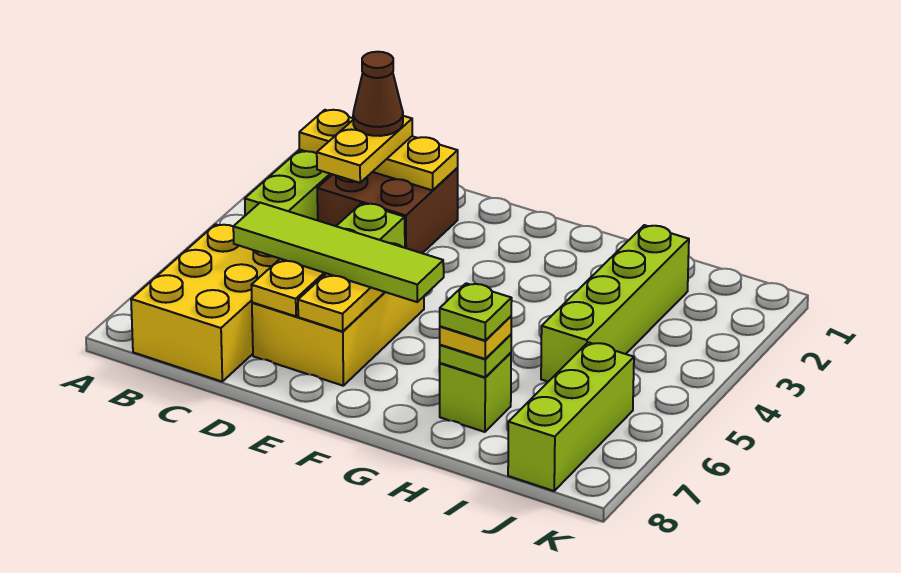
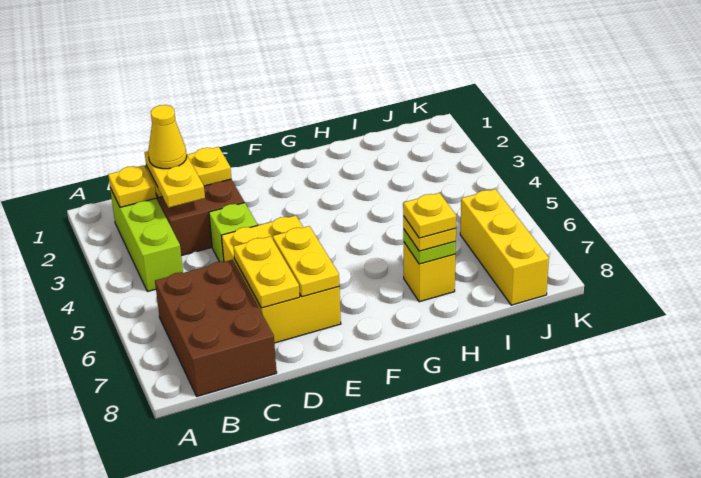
yellow 2x3 brick [131,224,280,382] -> brown 2x3 brick [155,260,277,396]
brown 1x1 cone [353,52,403,136] -> yellow 1x1 cone [148,105,187,169]
lime 1x4 tile [233,203,444,302] -> none
lime 1x1 brick [440,353,511,432] -> yellow 1x1 brick [404,243,455,302]
lime 1x1 plate [440,283,512,340] -> yellow 1x1 plate [403,193,456,238]
lime 1x4 brick [541,225,689,382] -> none
lime 1x3 brick [508,342,634,491] -> yellow 1x3 brick [460,189,549,305]

